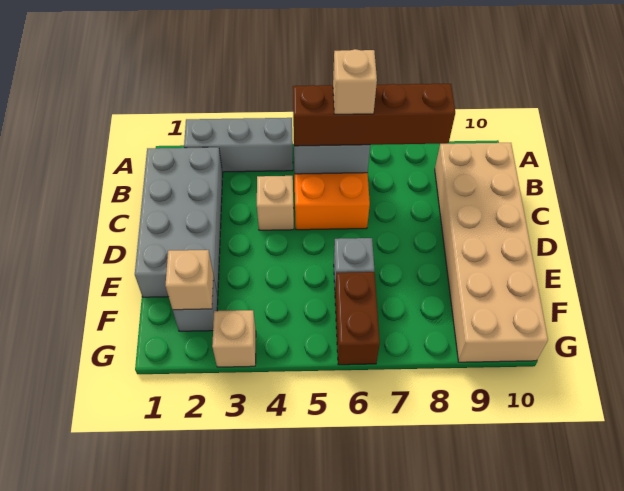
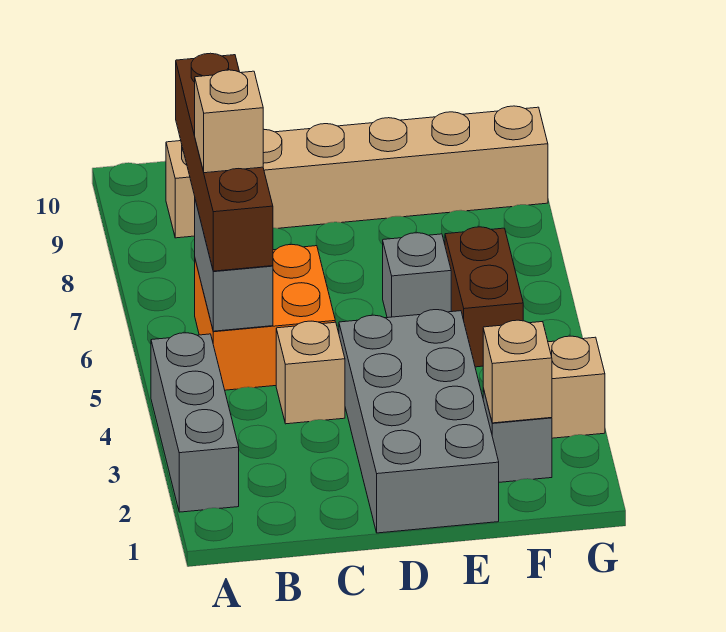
grey 2x4 brick [135,147,223,297] -> grey 2x4 brick turned to [339,310,499,533]
tan 2x6 brick [435,143,548,362] -> tan 1x6 brick [166,106,548,238]
brown 1x2 brick [335,272,380,365] -> brown 1x2 brick turned to [445,227,523,367]

